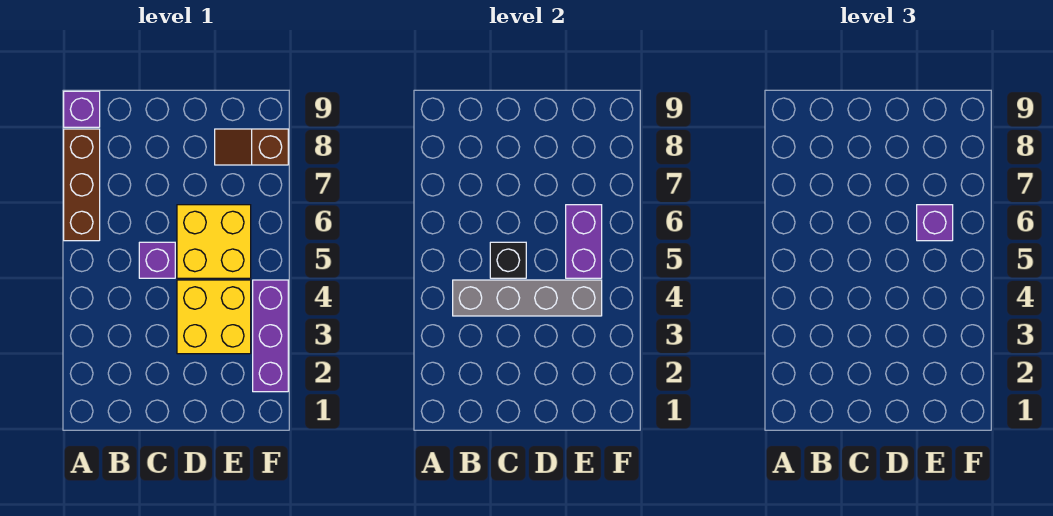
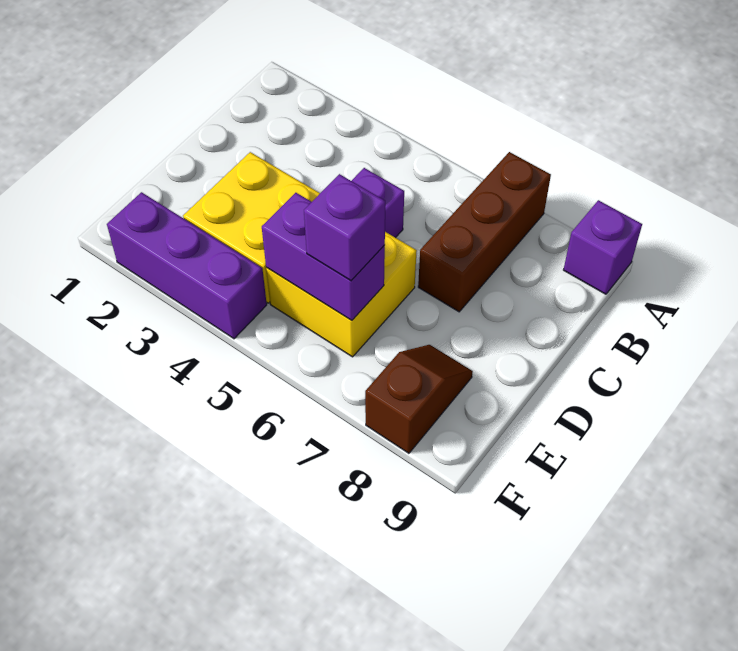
brown 1x3 brick [64,129,100,241] -> brown 1x3 brick turned to [418,152,551,312]
grey 1x4 brick [453,280,602,316] -> none
black 1x1 brick [490,242,526,278] -> none

